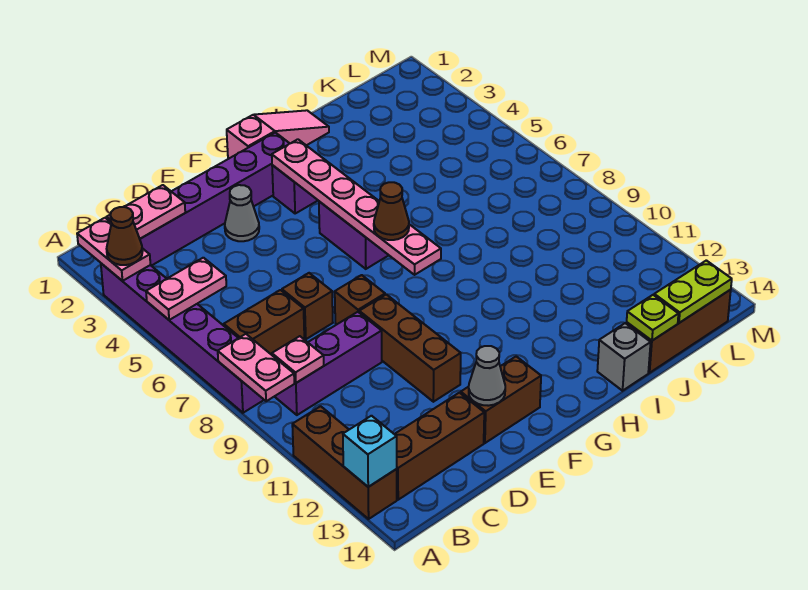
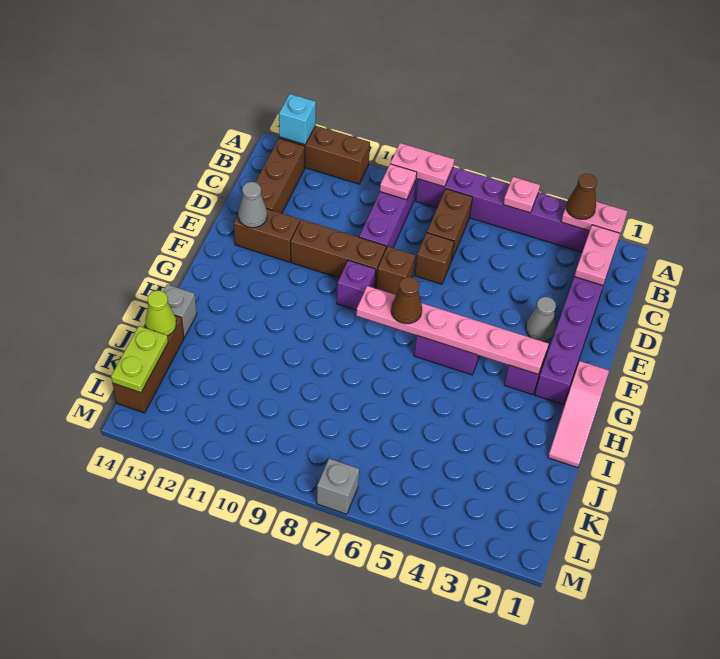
pink 1x2 plate [146,258,226,320] -> pink 1x1 plate [503,177,540,213]
brown 1x2 brick [461,356,541,443] -> brown 1x2 brick turned to [234,209,300,262]
none -> purple 1x1 brick [337,260,376,310]
lime 1x1 plate [627,295,678,341] -> lime 1x1 cone [145,291,176,336]
none -> grey 1x1 brick [317,459,359,514]

